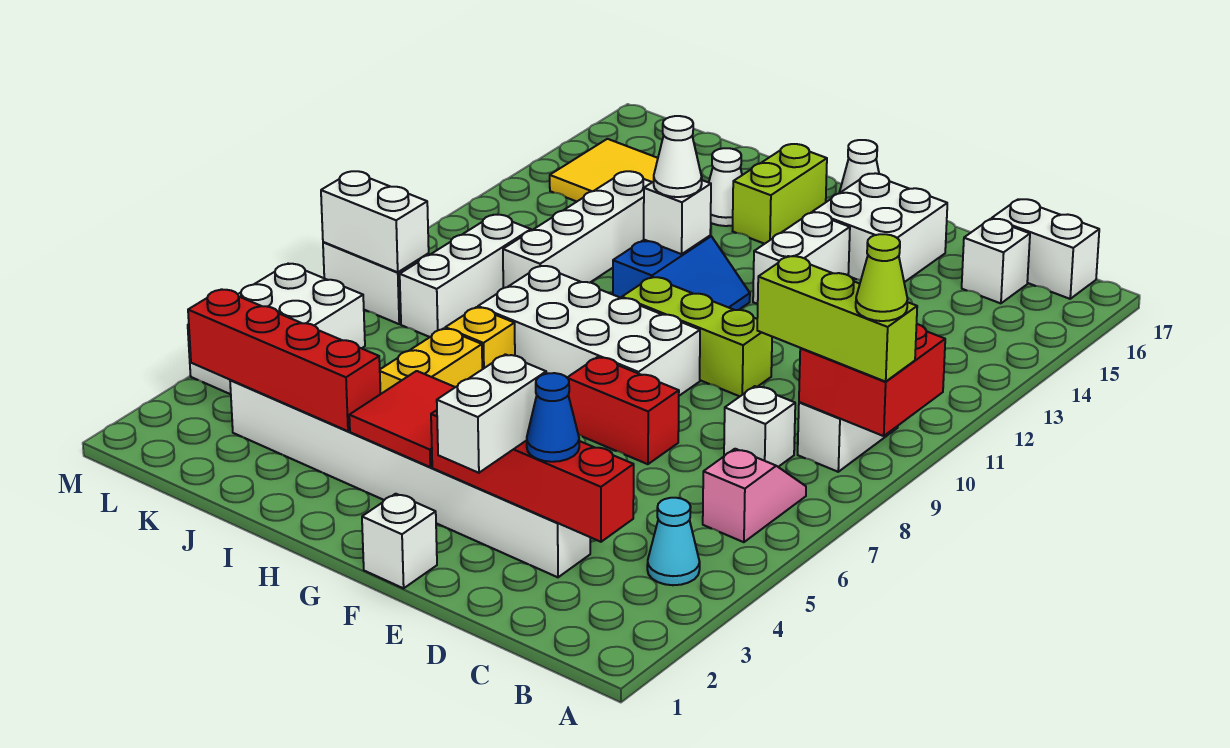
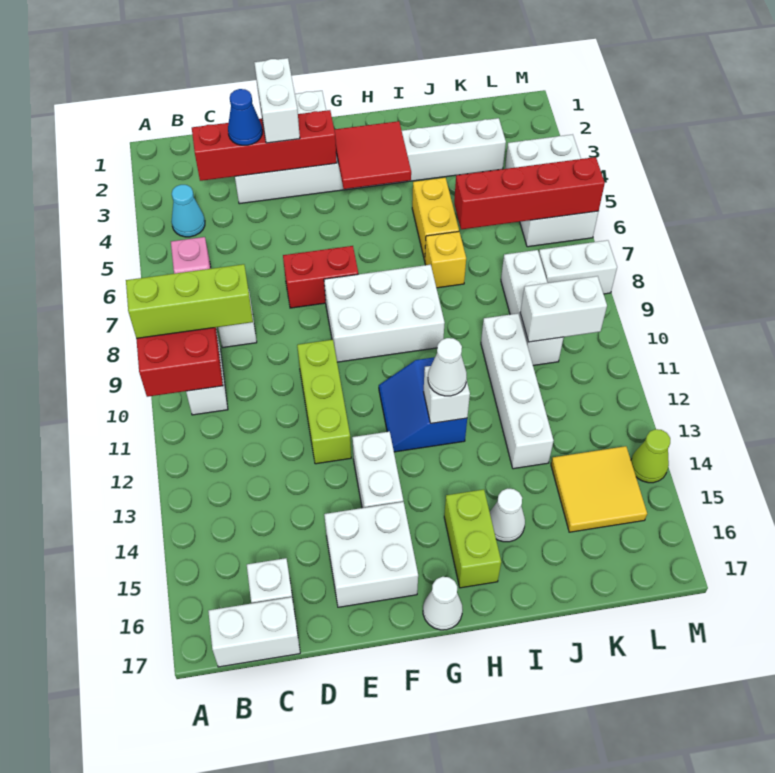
lime 1x1 cone [856,234,908,321] -> lime 1x1 cone moved to [631,429,670,483]
lime 1x3 brick [622,277,772,396] -> lime 1x3 brick turned to [297,340,351,464]
white 2x4 brick [478,266,700,396] -> white 2x3 brick [324,265,445,362]
red 1x4 brick [188,289,381,431] -> red 1x4 brick moved to [454,157,605,229]
white 1x2 brick [321,171,429,272] -> white 1x2 brick moved to [520,276,607,342]

